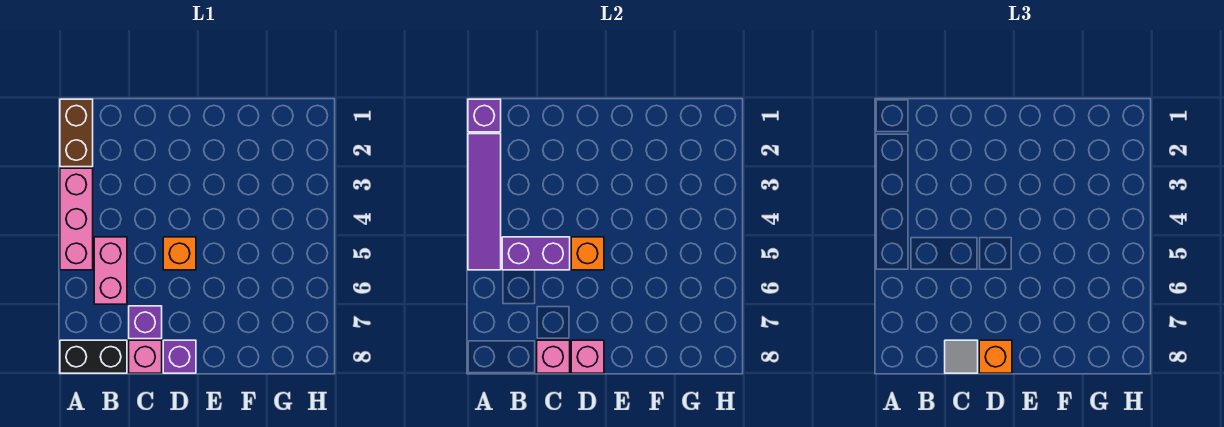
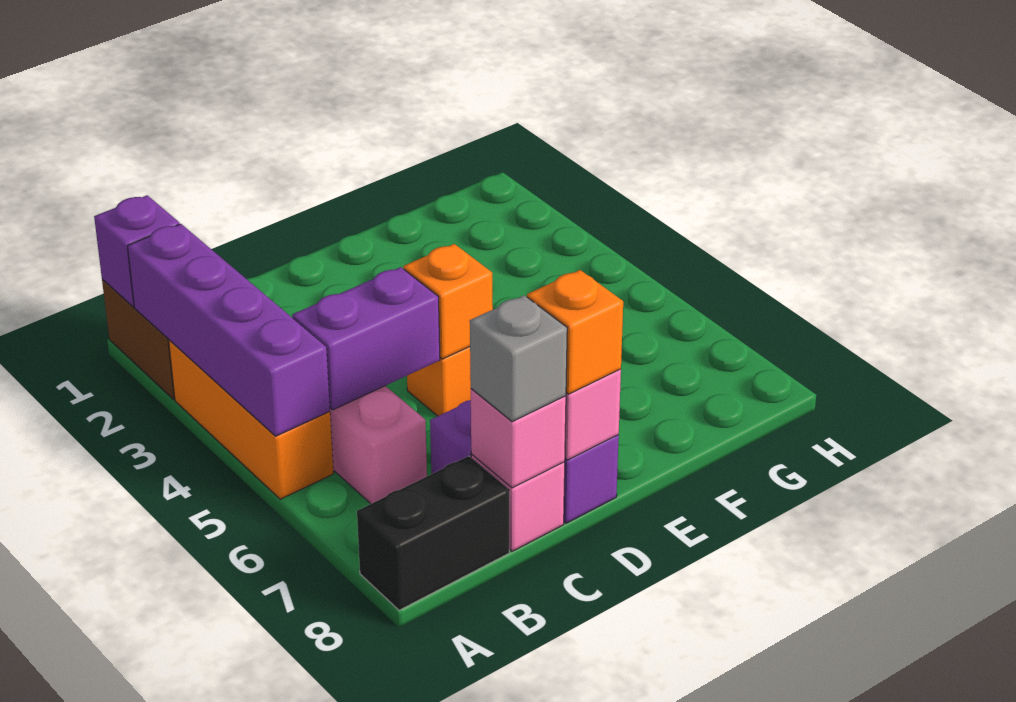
purple 1x4 tile [468,134,501,270] -> purple 1x4 brick [128,224,330,436]
pink 1x3 brick [60,168,93,270] -> orange 1x3 brick [169,340,334,499]
grey 1x1 tile [945,340,978,373] -> grey 1x1 brick [470,295,567,422]

